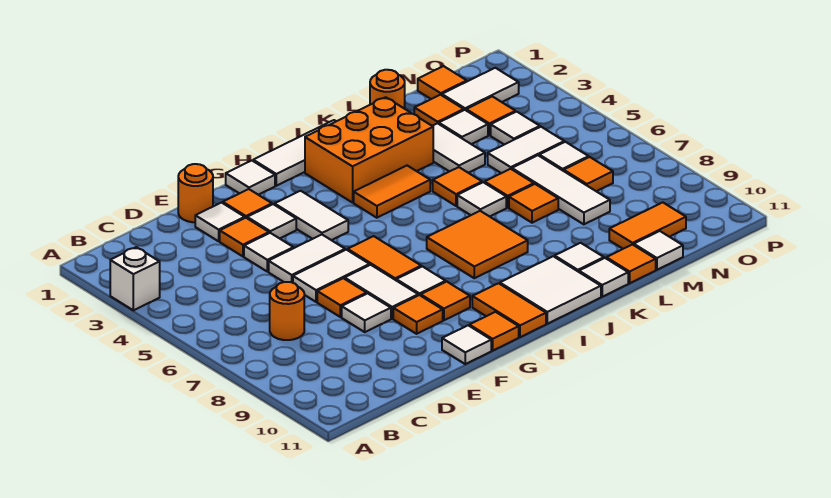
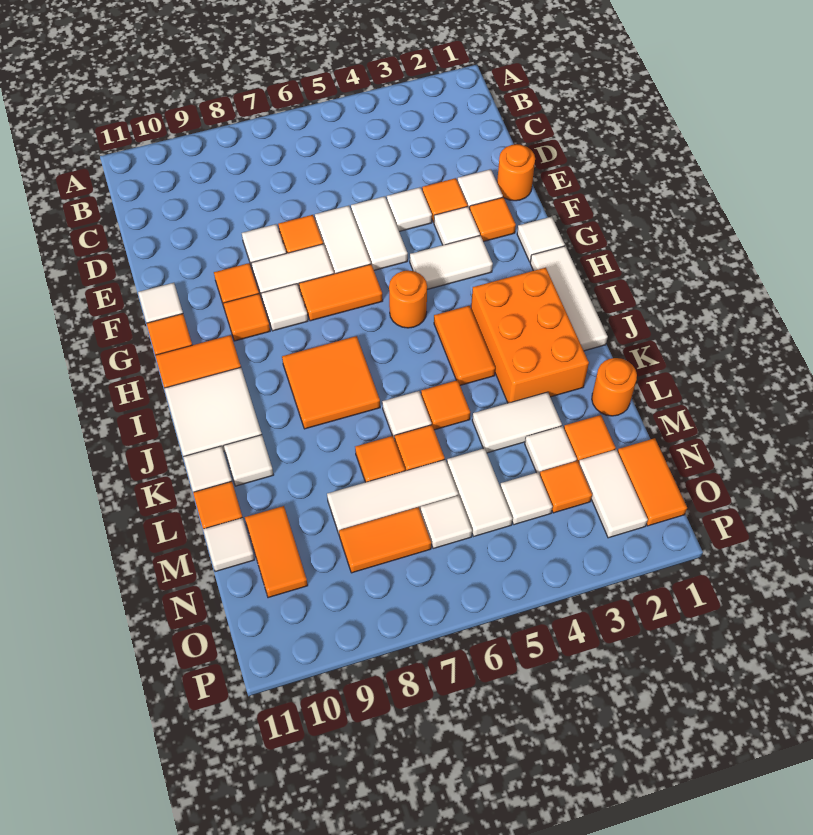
white 1x1 brick [110,247,160,310] -> none
orange 1x1 round brick [270,282,304,340] -> orange 1x1 round brick moved to [389,270,427,328]
orange 1x1 tile [418,66,467,99] -> orange 1x2 tile [618,438,687,526]
orange 1x1 tile [564,157,613,191] -> orange 1x2 tile [339,507,431,573]

